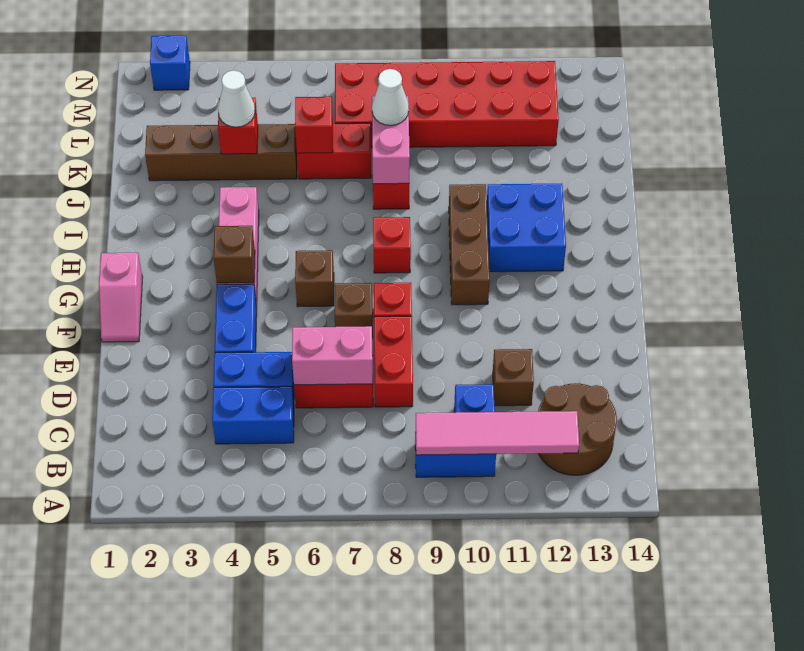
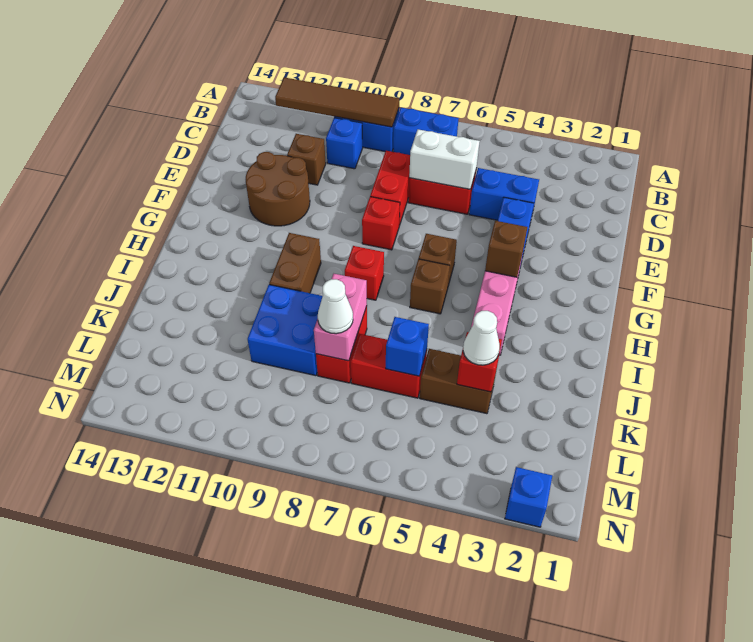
pink 1x4 tile [416,411,579,455] -> brown 1x4 tile [275,77,399,127]
brown 2x2 round brick [538,383,617,475] -> brown 2x2 round brick moved to [246,152,310,226]
blue 1x2 brick [212,387,294,444] -> blue 1x2 brick moved to [393,108,459,155]
pink 1x2 brick [292,326,373,385] -> white 1x2 brick [409,129,480,189]
pink 1x2 slope [99,253,143,342] -> none
brown 1x1 brick [335,283,373,339] -> brown 1x1 brick moved to [410,259,450,314]
brown 1x3 brick [449,184,490,305] -> brown 1x2 brick [269,233,321,293]
blue 2x2 brick [487,184,566,272] -> blue 2x2 brick moved to [248,285,323,376]
brown 1x4 brick [145,124,297,181] -> brown 1x2 brick [420,349,497,414]
red 1x1 brick [295,97,333,153] -> blue 1x1 brick [386,317,429,376]
red 2x6 brick [335,61,559,148] -> none

